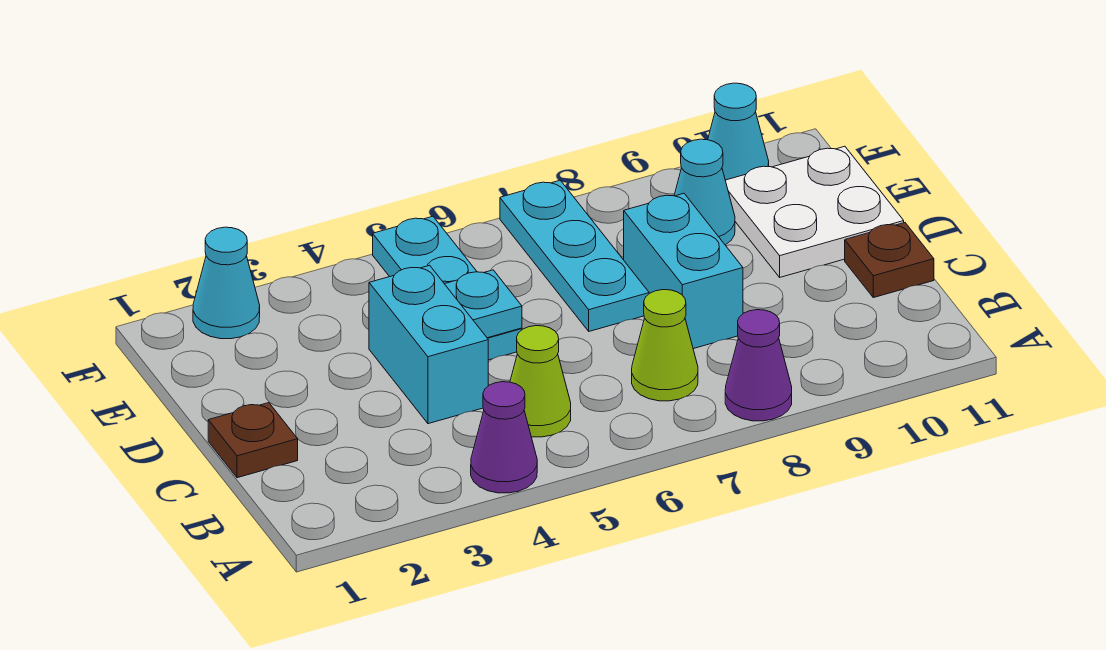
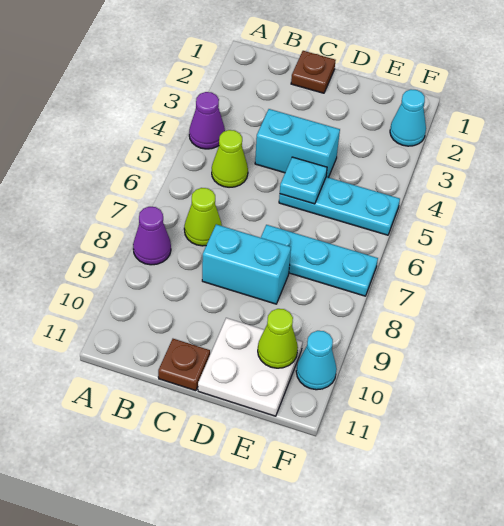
cyan 1x1 cone [674,139,735,245] -> none
none -> lime 1x1 cone [258,309,298,368]

